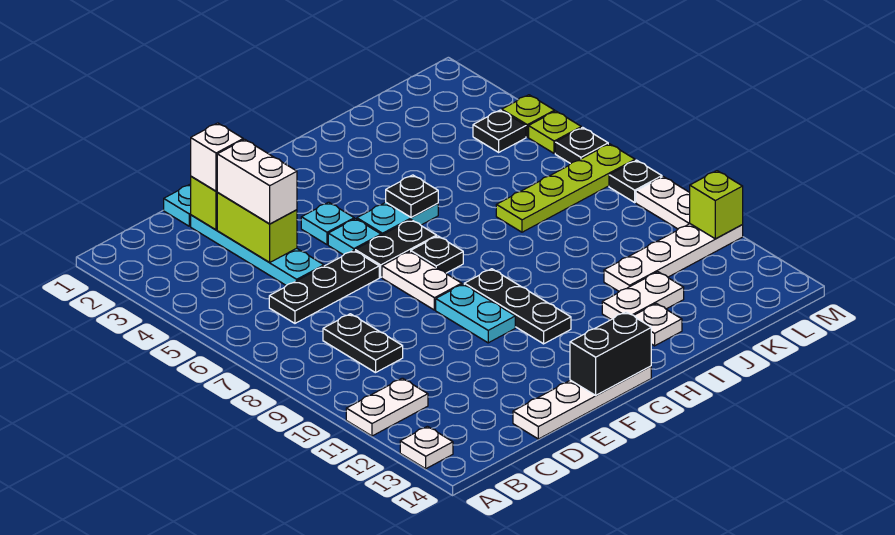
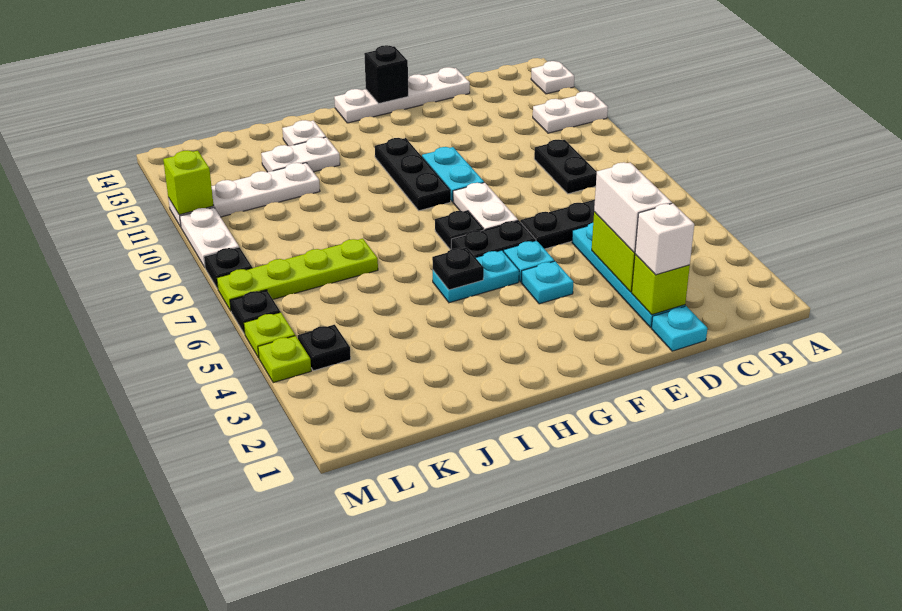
black 1x2 brick [570,312,651,395] -> black 1x1 brick [364,45,408,103]

